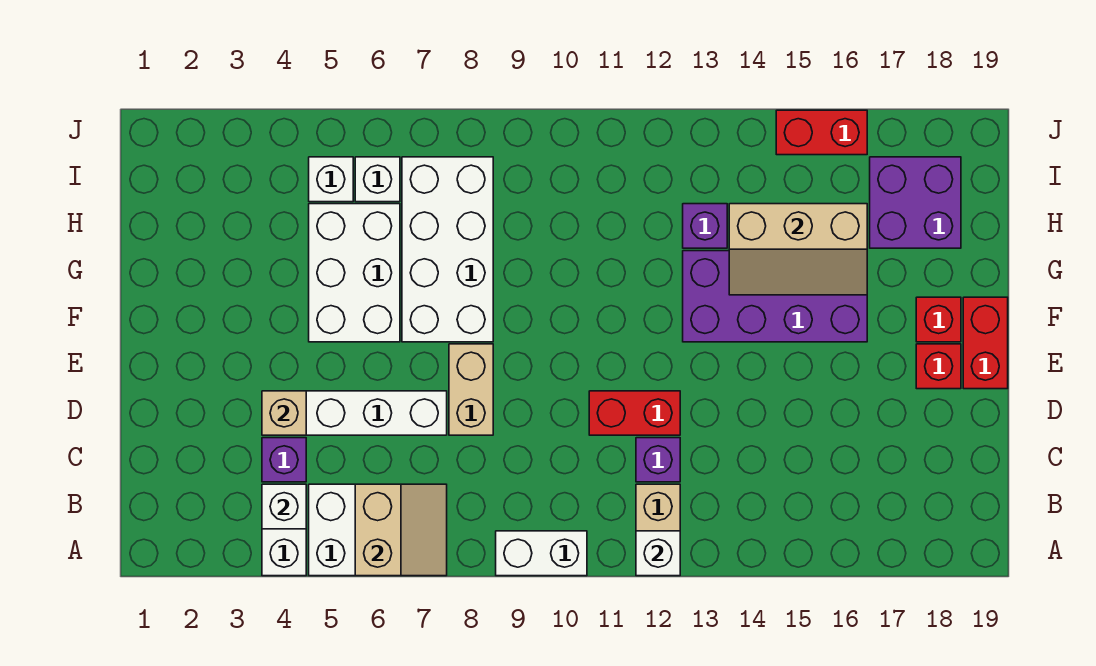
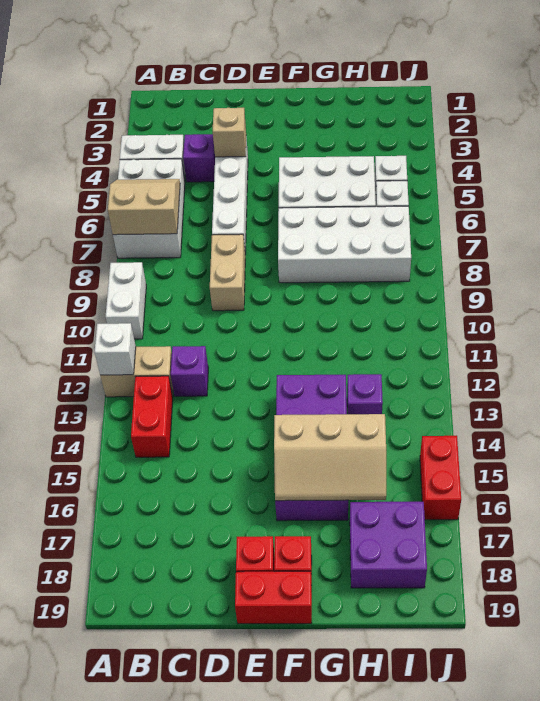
tan 2x2 slope [355,484,447,576] -> tan 2x2 slope turned to [108,179,180,235]
white 1x1 brick [262,484,306,529] -> none
tan 1x2 brick [449,344,493,435] -> tan 1x2 brick turned to [210,234,245,311]
red 1x2 brick [589,391,680,435] -> red 1x2 brick moved to [131,376,173,457]
tan 2x3 slope [729,204,867,295] -> tan 2x3 slope turned to [274,414,386,501]

